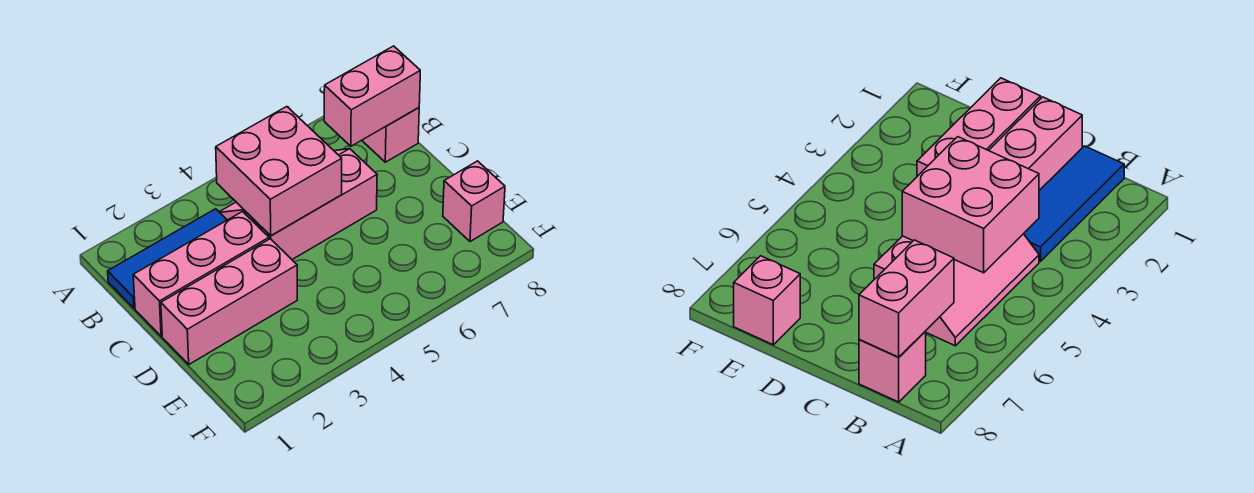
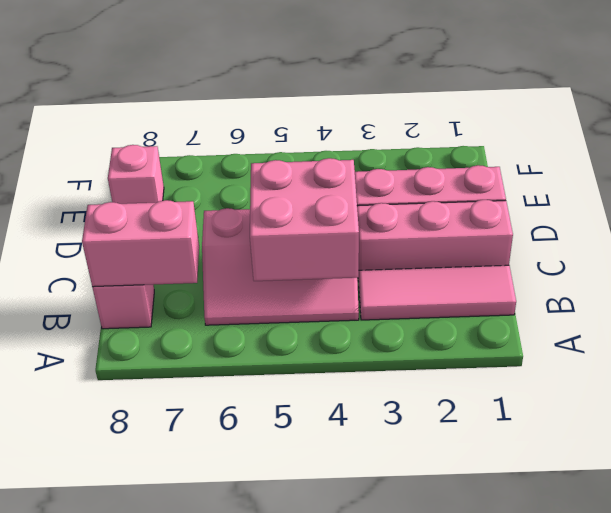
blue 1x3 tile [108,209,227,308] -> pink 1x3 tile [359,265,516,320]

